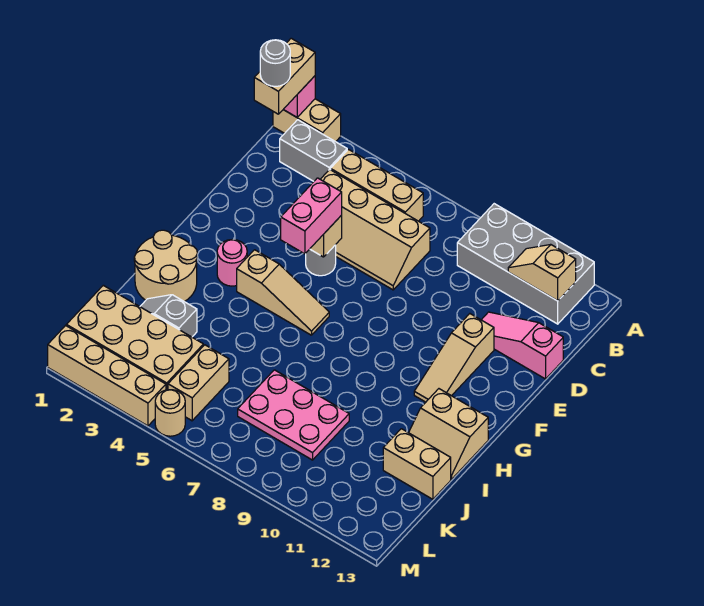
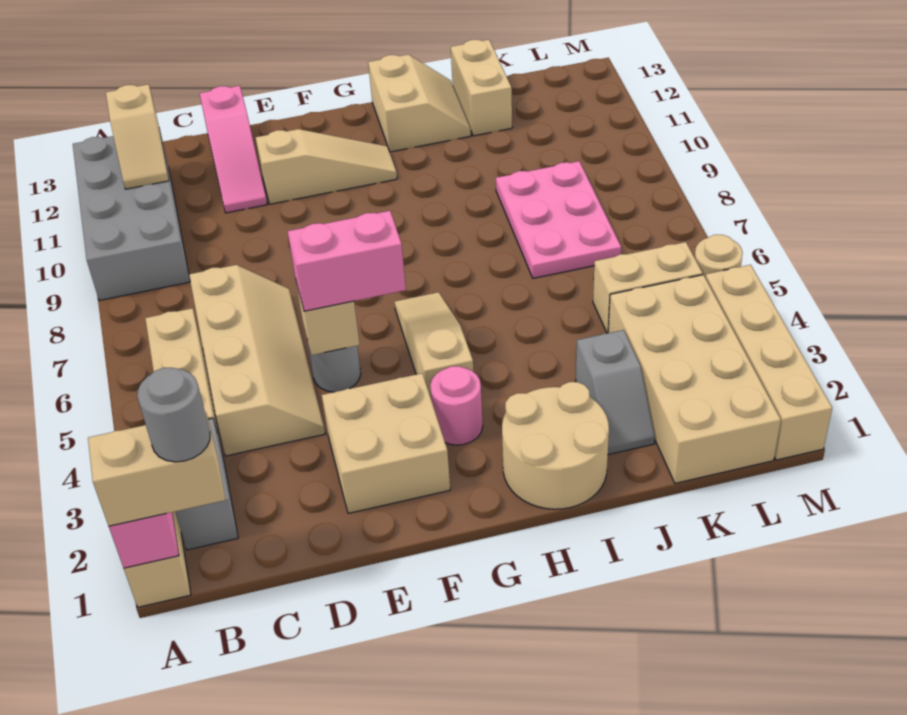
none -> tan 2x2 brick [322,373,450,513]

